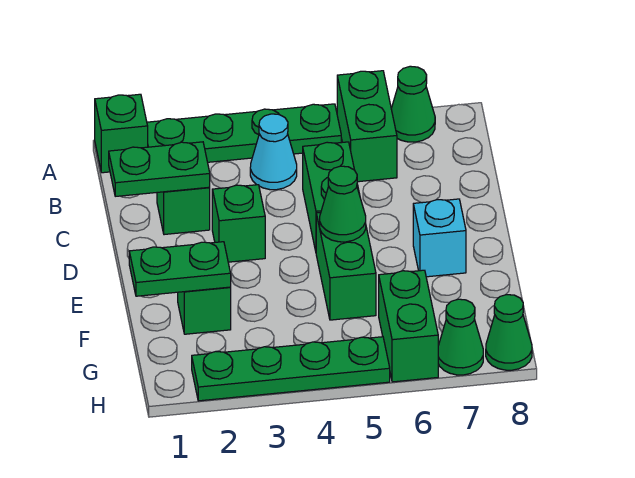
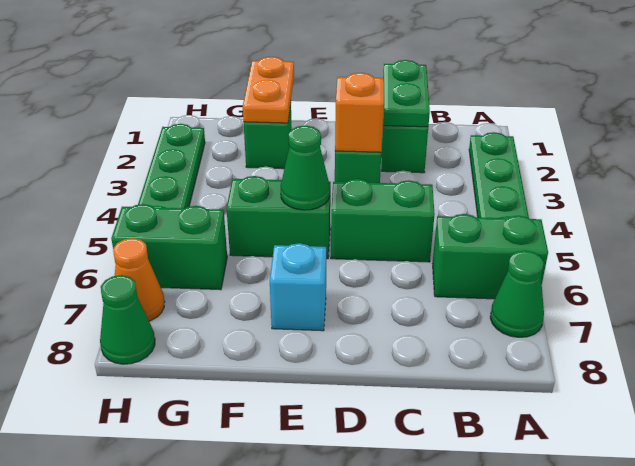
green 1x1 brick [95,94,148,173] -> none
cyan 1x1 cone [250,114,297,190] -> none
none -> orange 1x1 brick [335,73,384,152]
green 1x2 plate [129,242,231,296] -> orange 1x2 plate [243,57,294,123]
green 1x1 cone [438,299,483,375] -> orange 1x1 cone [113,238,165,321]

